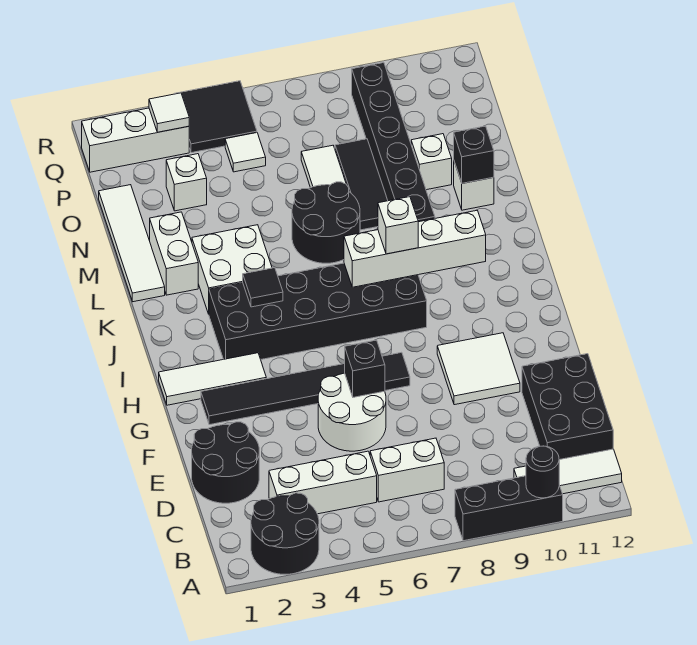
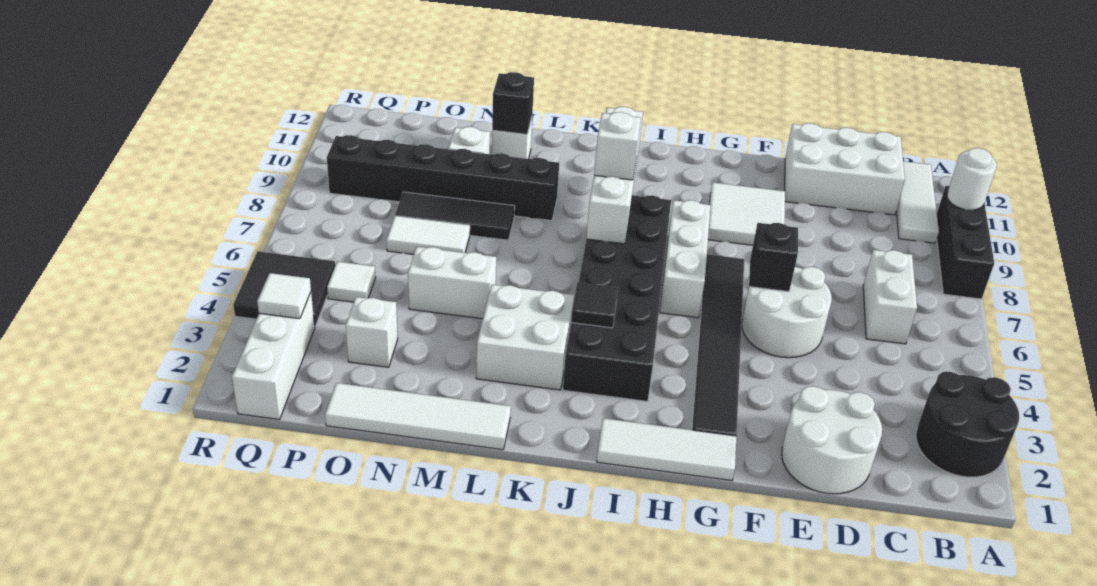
black 1x1 round brick [526,446,559,498] -> white 1x1 round brick [947,148,997,210]
white 1x3 brick [269,451,377,514] -> white 1x3 brick moved to [660,200,711,318]
black 2x3 brick [522,354,613,460] -> white 2x3 brick [785,123,905,215]
black 2x2 round brick [192,422,259,503] -> white 2x2 round brick [782,386,882,494]
white 1x3 tile [159,353,266,405] -> white 1x3 tile turned to [597,418,736,481]
white 1x2 brick [150,212,198,295] -> white 1x2 brick moved to [408,247,496,319]
black 2x2 round brick [292,182,360,263] -> none

